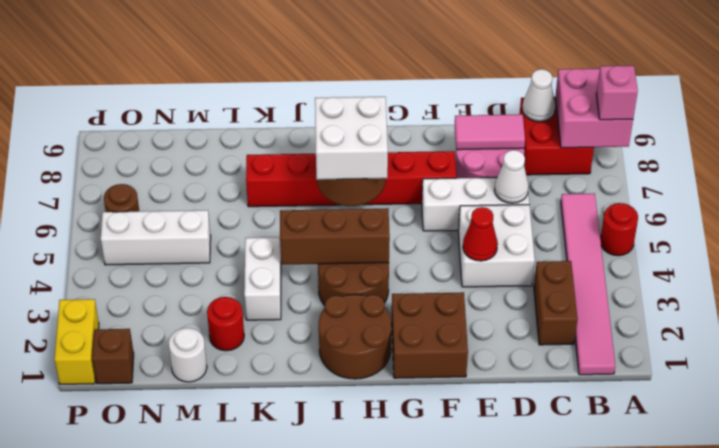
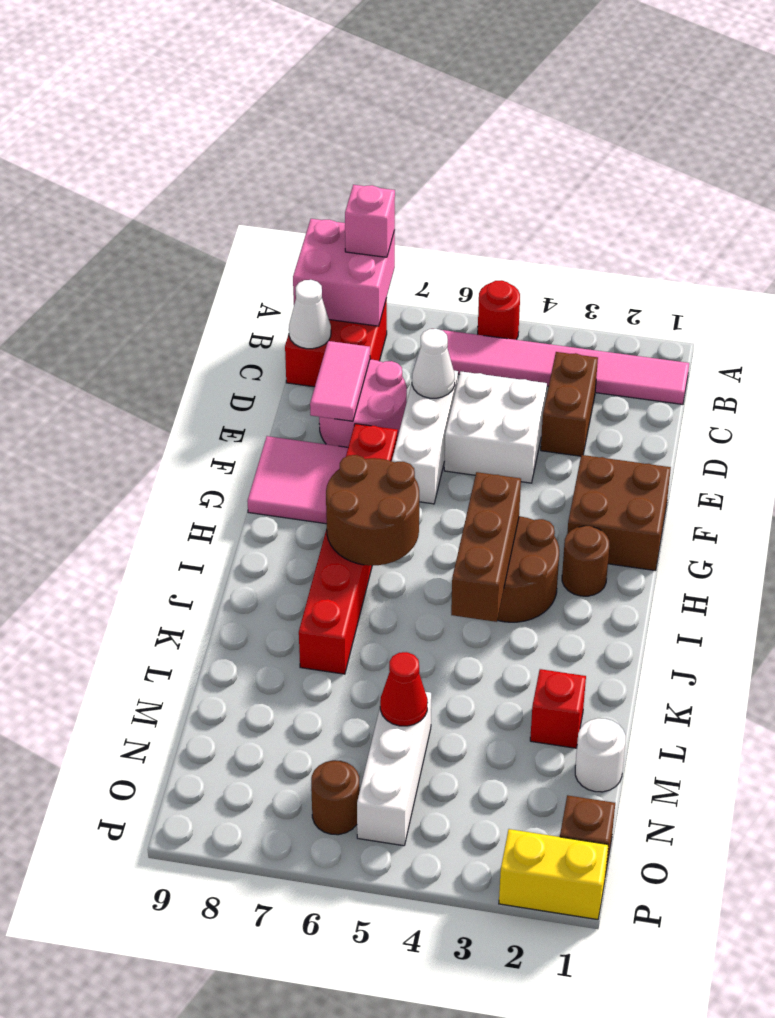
brown 1x2 brick [534,261,578,345] -> brown 1x2 brick turned to [541,352,598,456]
red 1x1 cone [463,207,498,261] -> red 1x1 cone moved to [380,652,428,726]
none -> pink 2x2 tile [247,436,348,524]
brown 2x2 round brick [319,294,391,379] -> brown 1x1 round brick [562,526,609,596]
white 2x2 brick [315,97,388,180] -> none
white 1x2 brick [244,237,281,320] -> none
red 1x1 round brick [207,297,244,351] -> red 1x1 brick [530,669,586,748]

